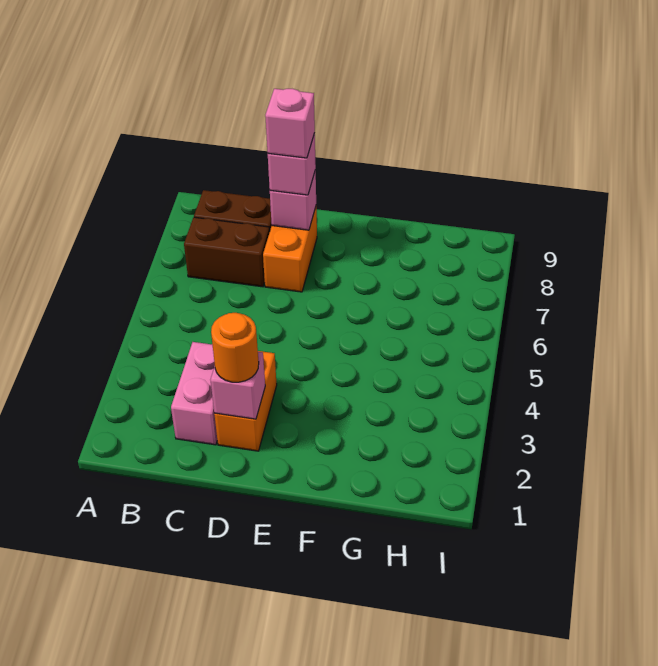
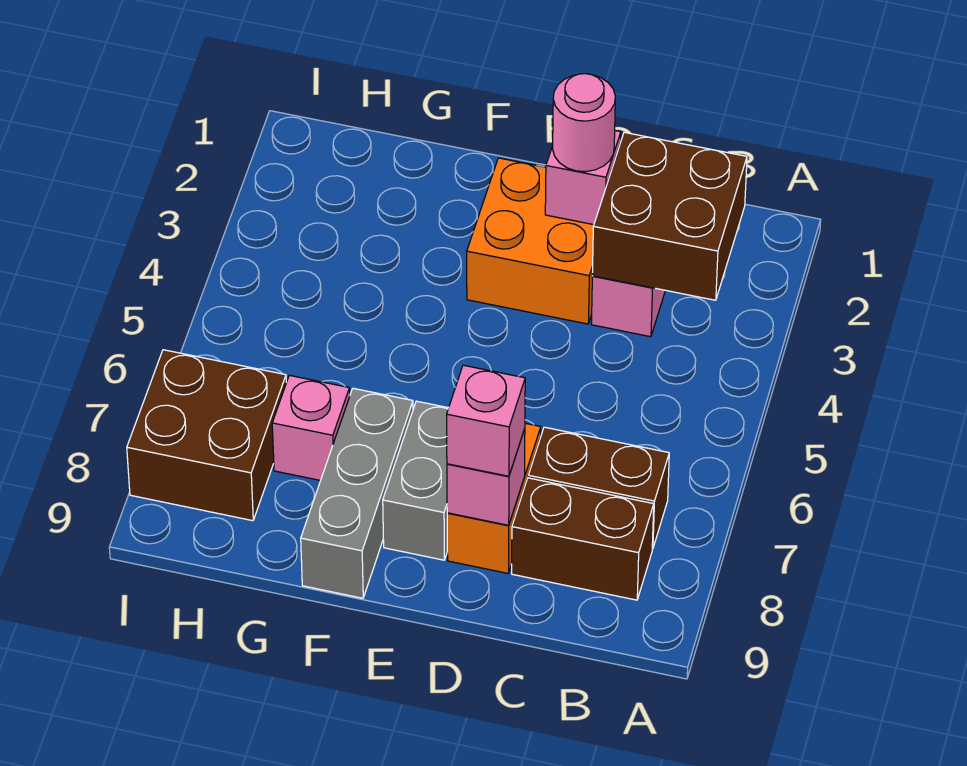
none -> brown 2x2 brick [592,132,747,300]
orange 1x2 brick [214,351,277,451] -> orange 2x2 brick [467,158,594,324]
orange 1x1 round brick [211,313,259,382] -> pink 1x1 round brick [553,74,615,172]
pink 1x1 brick [265,89,315,158] -> pink 1x1 brick moved to [272,375,350,481]
none -> grey 1x2 brick [383,401,448,560]
none -> grey 1x3 brick [301,388,413,598]
none -> brown 2x2 brick [127,350,286,521]

